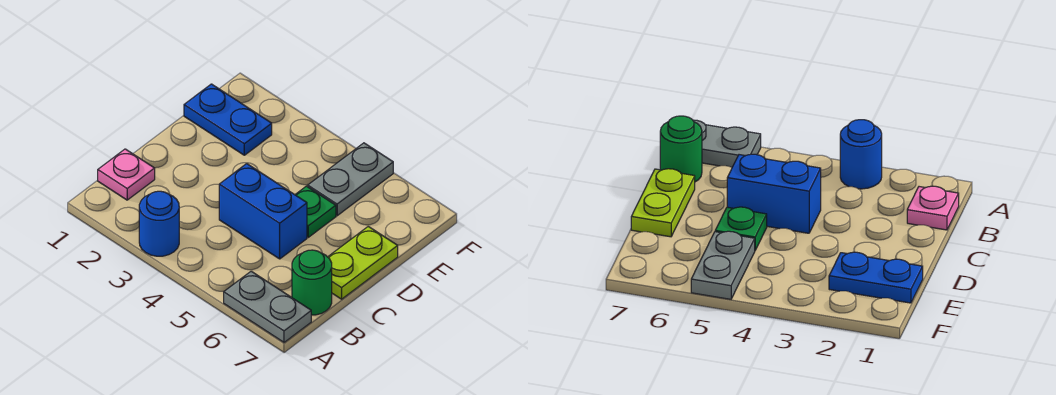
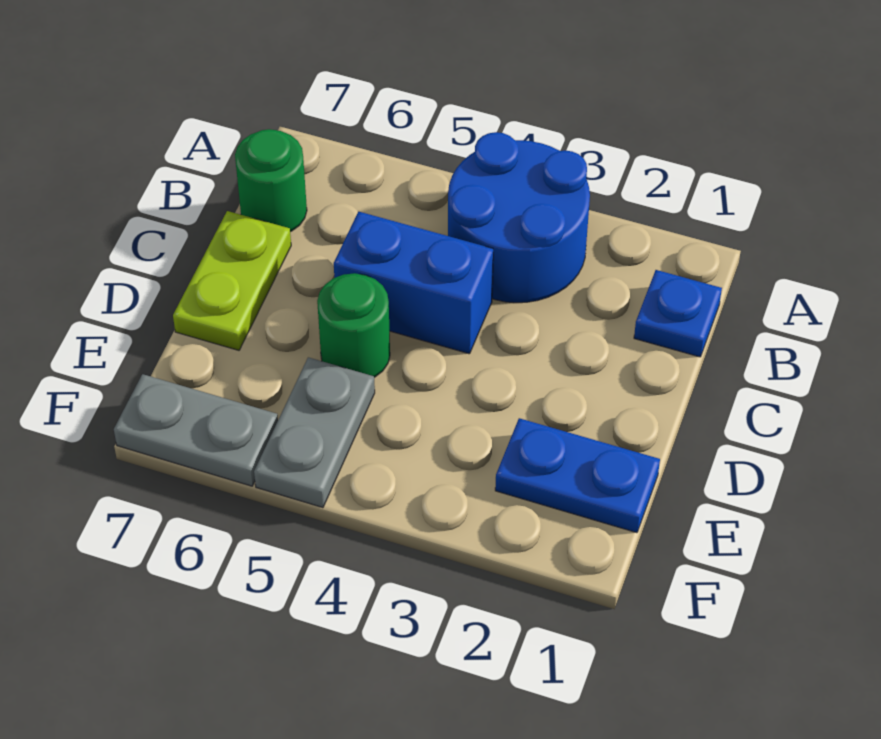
blue 1x1 round brick [139,191,179,256] -> blue 2x2 round brick [448,132,590,303]
grey 1x2 plate [224,271,311,342] -> grey 1x2 plate moved to [114,374,278,486]
pink 1x1 plate [98,149,155,200] -> blue 1x1 plate [634,270,722,357]
green 1x1 plate [295,186,336,237] -> green 1x1 round brick [317,273,390,377]

